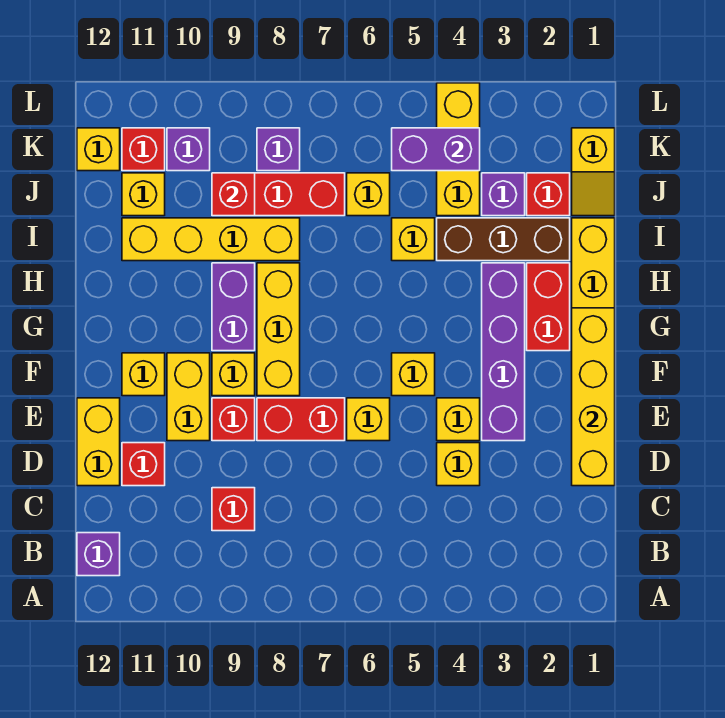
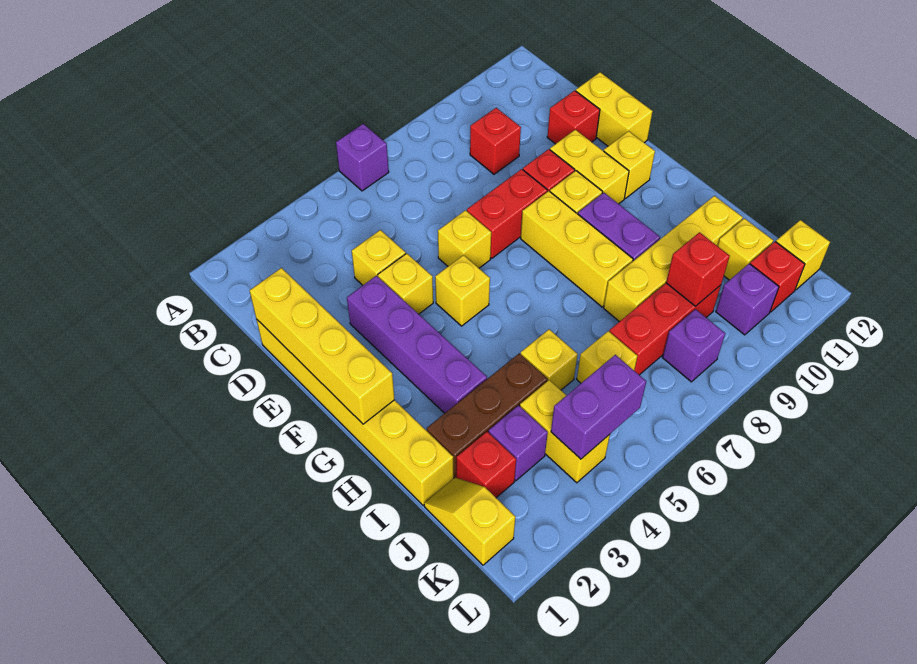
purple 1x1 brick [77,533,120,576] -> purple 1x1 brick moved to [336,124,389,191]
red 1x2 brick [527,263,570,351] -> none
yellow 1x3 brick [437,83,480,216] -> yellow 1x2 brick [520,380,610,483]

